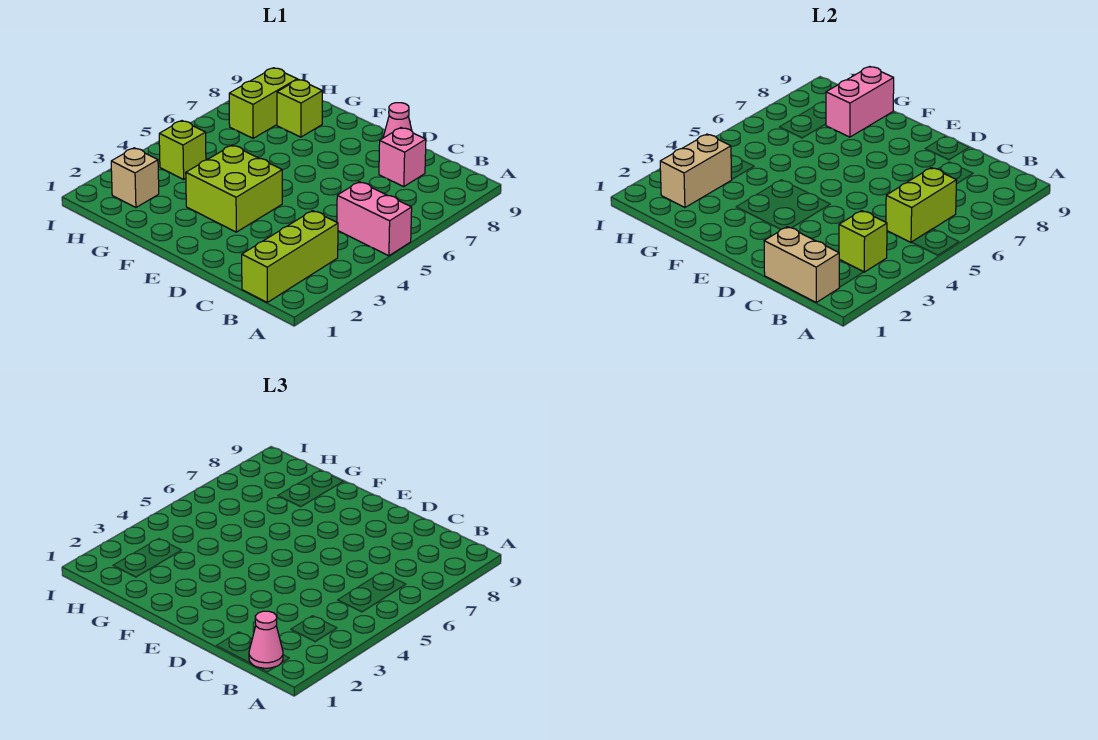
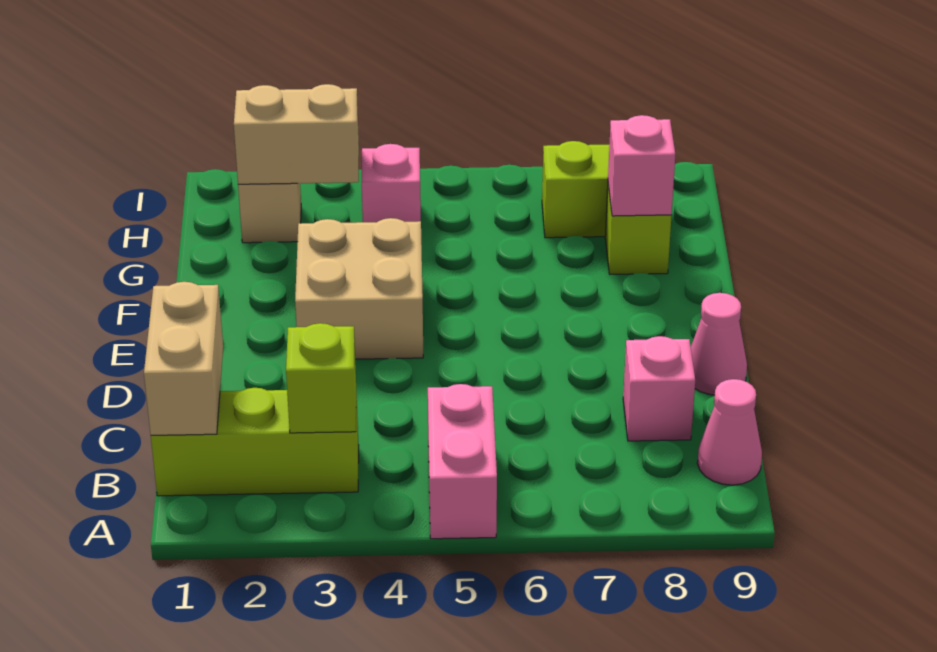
pink 1x1 cone [249,611,283,668] -> pink 1x1 cone moved to [697,379,762,485]
lime 1x2 brick [886,168,957,242] -> none
lime 2x2 brick [186,145,282,232] -> tan 2x2 brick [295,218,423,359]
pink 1x2 brick [826,67,894,137] -> pink 1x1 brick [608,115,675,216]
lime 1x1 brick [159,121,206,179] -> pink 1x1 brick [362,144,421,222]

